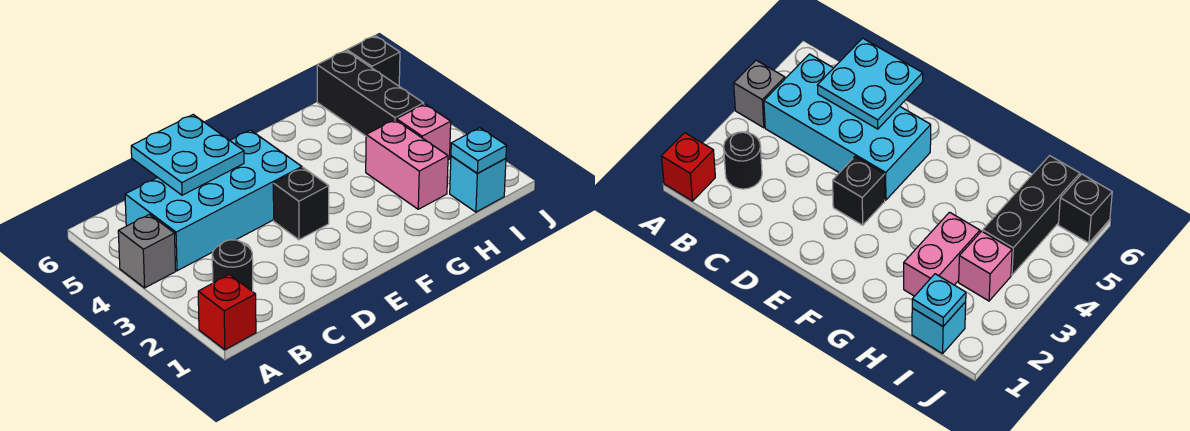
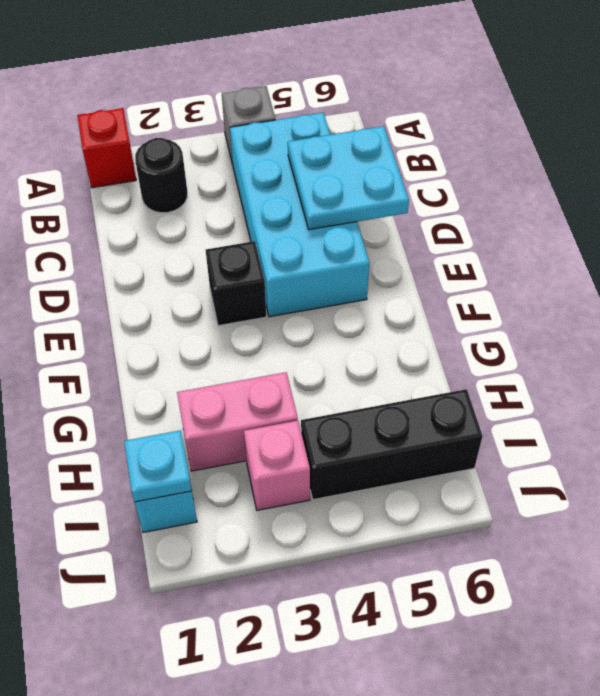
black 1x1 brick [347,36,400,86] -> none

